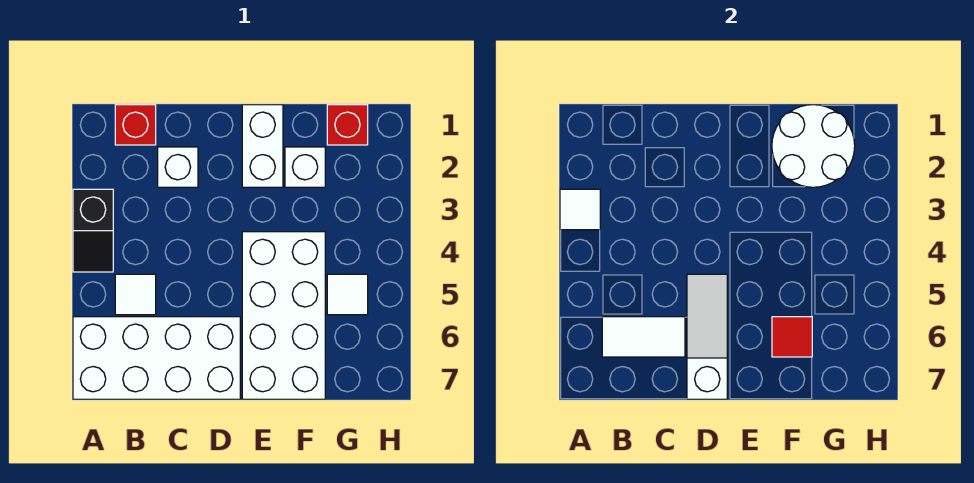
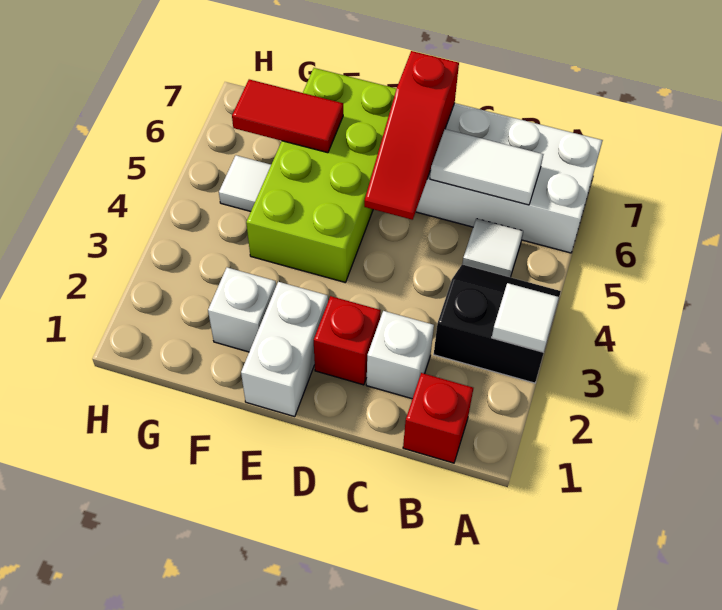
black 1x2 slope [73,189,113,272] -> black 2x2 slope [434,265,561,383]
white 1x3 slope [687,274,727,399] -> red 1x3 slope [364,51,459,220]
white 2x4 brick [242,232,325,399] -> lime 2x4 brick [246,68,397,282]
white 2x2 round brick [772,105,855,187] -> none
red 1x1 tile [772,317,812,357] -> red 1x2 tile [232,79,343,153]
red 1x1 brick [327,105,368,145] -> red 1x1 brick moved to [314,296,381,385]

